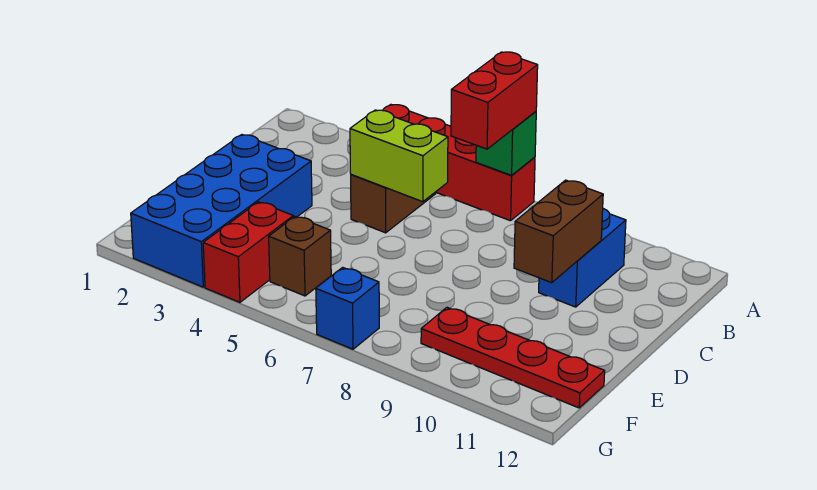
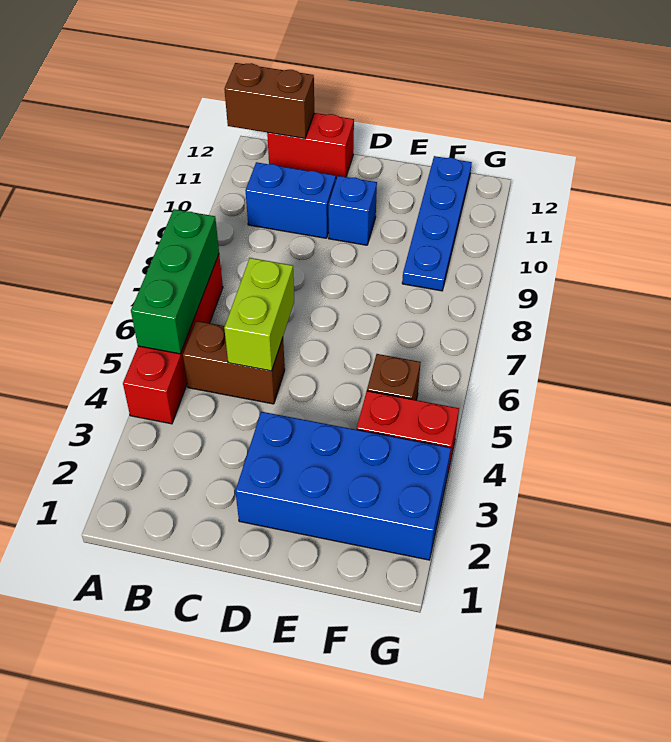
green 1x1 brick [476,112,536,175] -> green 1x3 brick [131,209,219,354]
red 1x2 brick [451,52,538,149] -> red 1x2 brick moved to [267,113,354,179]
brown 1x2 brick [514,180,603,283] -> brown 1x2 brick moved to [224,63,314,138]
red 1x4 plate [421,308,605,408] -> blue 1x4 plate [402,156,472,291]
blue 1x1 brick [316,267,379,349] -> blue 1x1 brick moved to [328,176,377,245]

